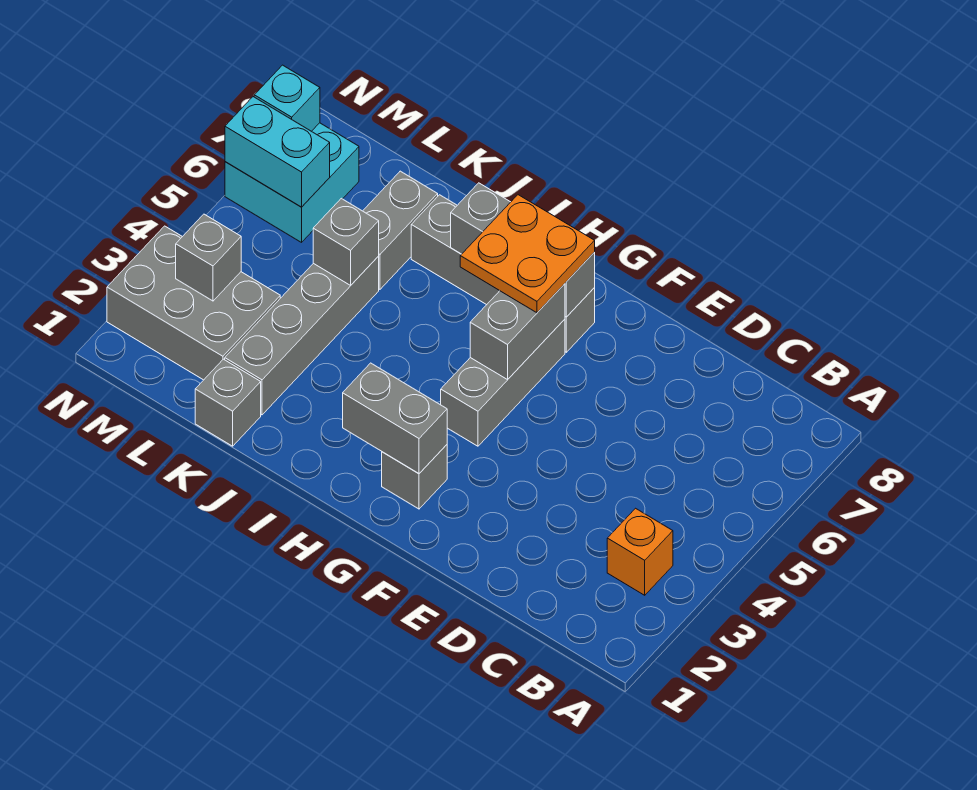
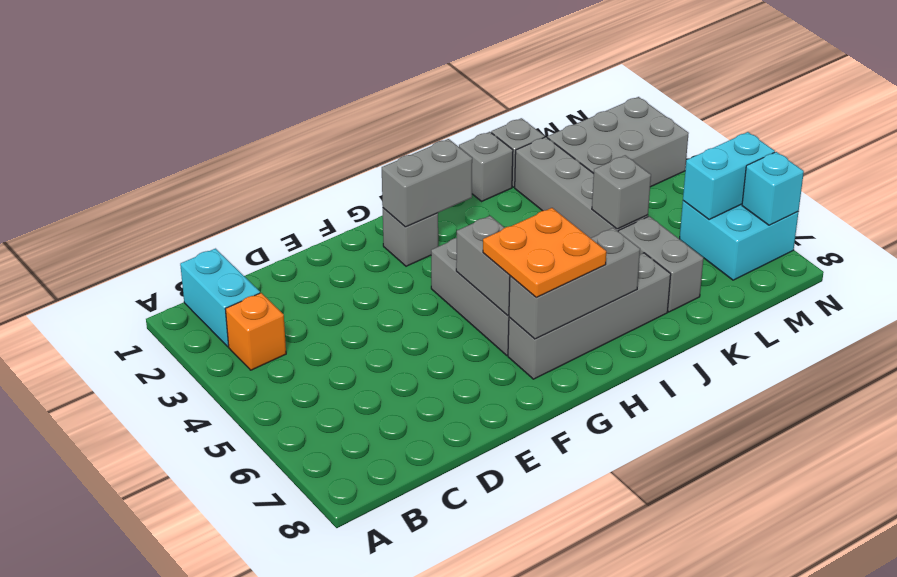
none -> cyan 1x2 brick [180,249,260,347]
grey 1x1 brick [176,214,241,301] -> grey 1x1 brick moved to [459,132,513,201]

